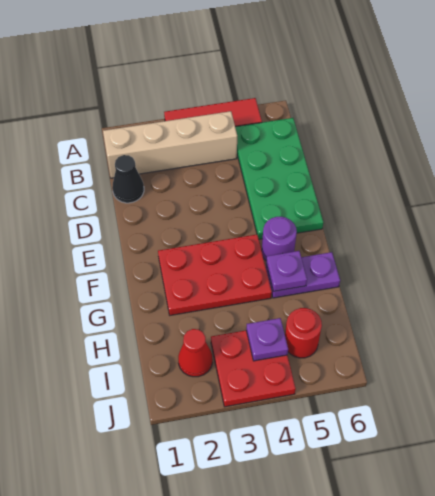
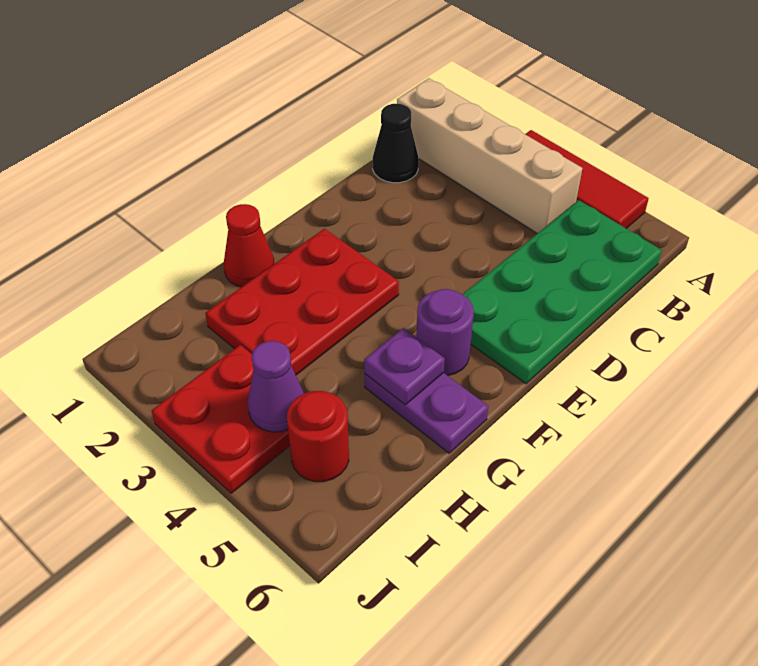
red 2x3 plate [158,234,272,315] -> red 2x3 plate turned to [205,229,399,375]
red 1x1 cone [178,329,213,377] -> red 1x1 cone moved to [224,204,275,287]
purple 1x1 plate [246,318,288,361] -> purple 1x1 cone [248,341,304,432]

